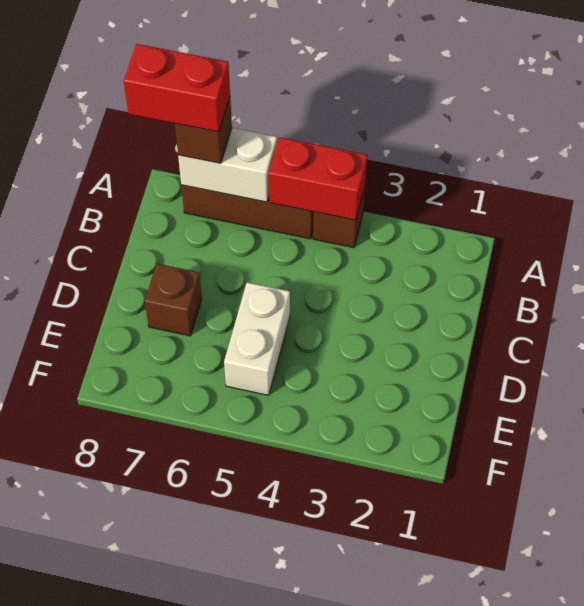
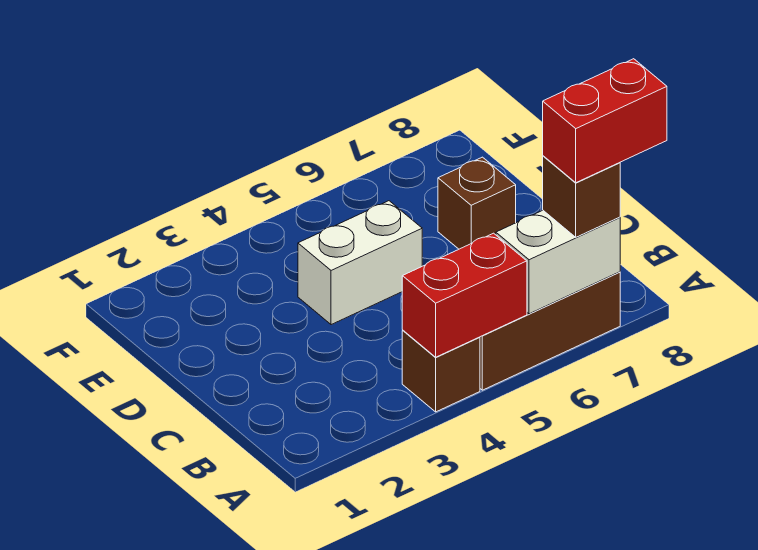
white 1x2 brick [224,282,290,395] -> white 1x2 brick turned to [298,201,422,325]

